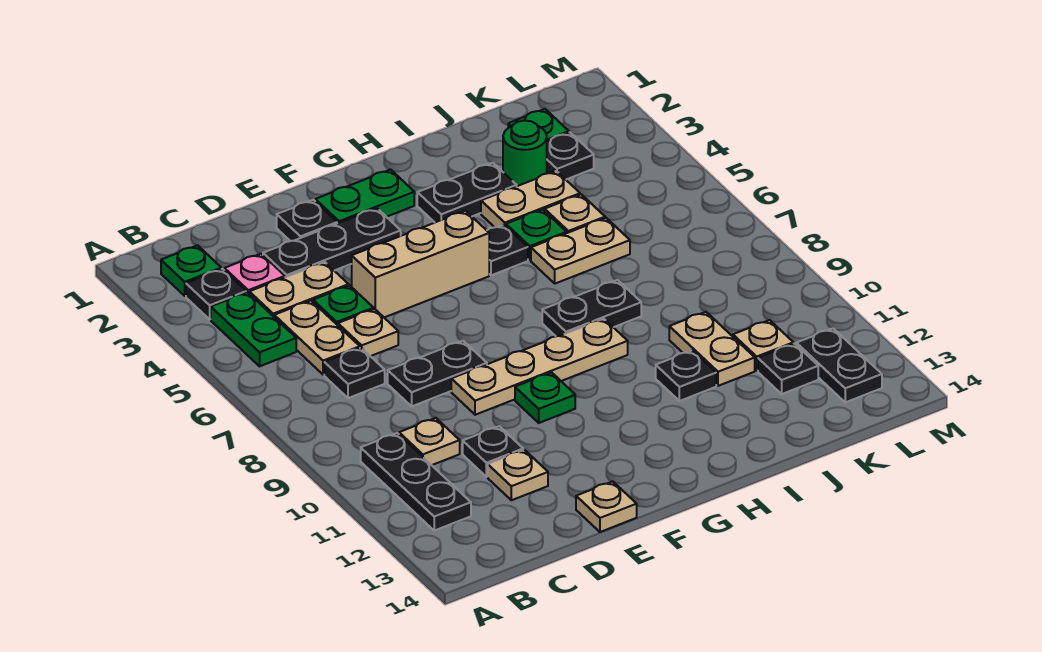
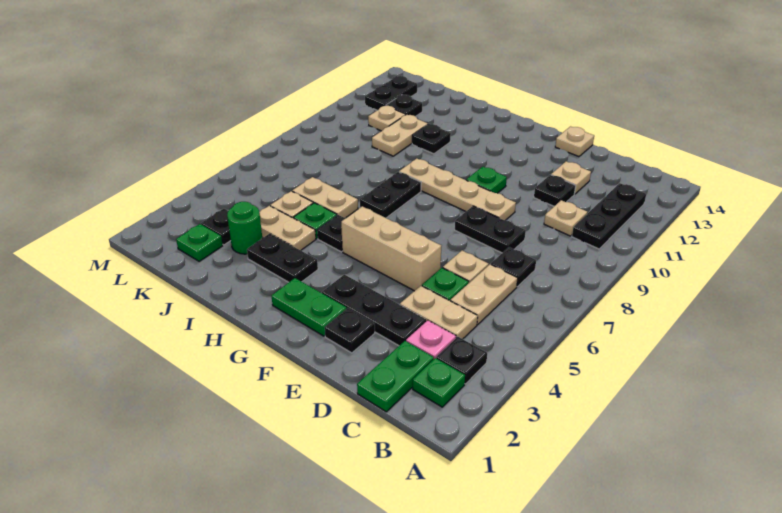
green 1x2 plate [211,292,296,366] -> green 1x2 plate moved to [357,341,434,412]
black 1x2 plate [542,280,641,336] -> black 1x2 plate turned to [360,172,421,218]

